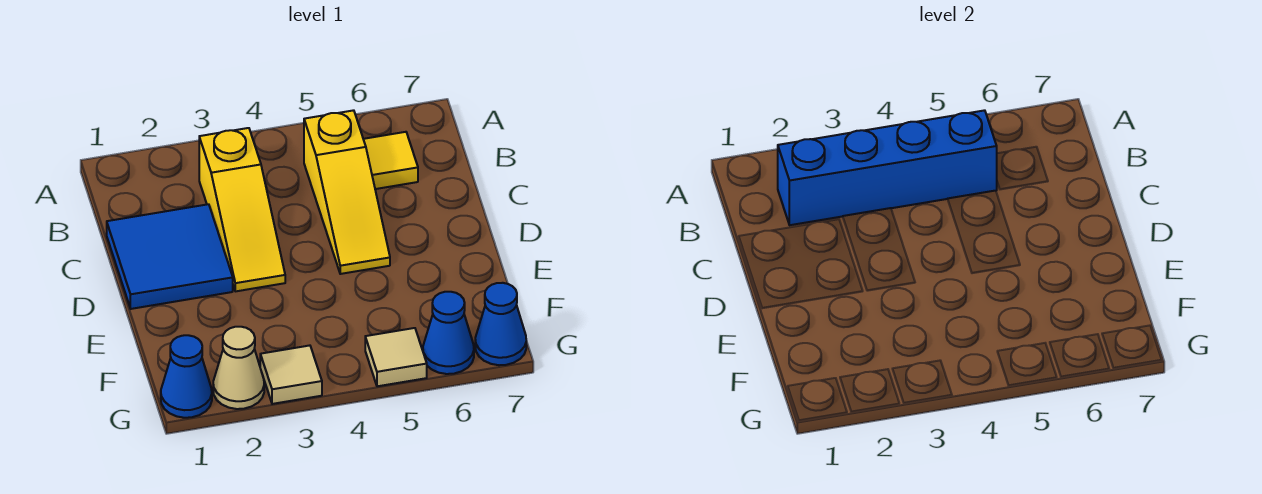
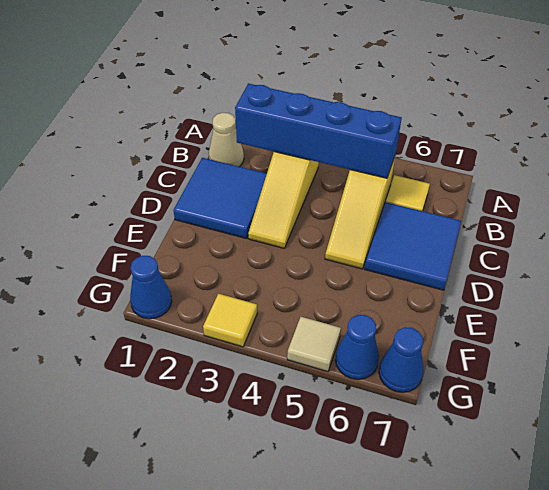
none -> blue 2x2 tile [365,202,461,290]
tan 1x1 cone [213,327,264,409] -> tan 1x1 cone moved to [209,113,244,167]
tan 1x1 tile [260,345,322,404] -> yellow 1x1 tile [203,294,257,347]

